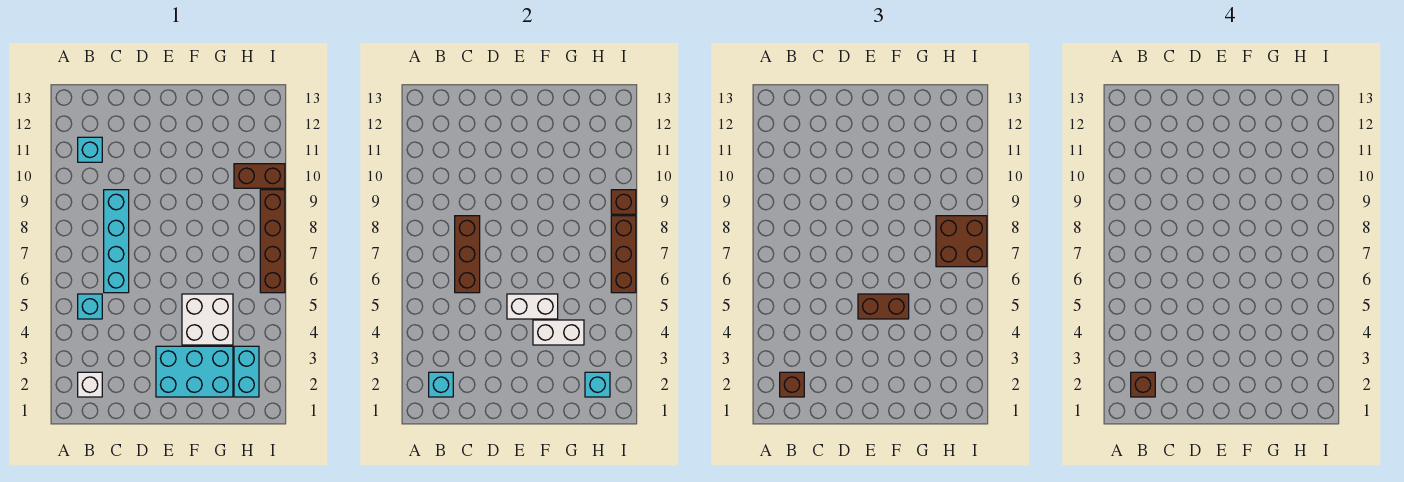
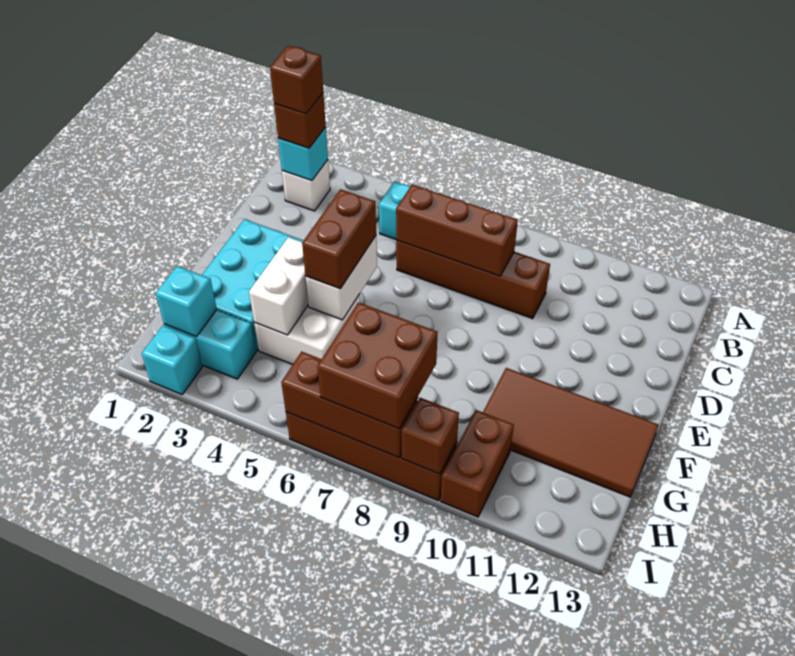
cyan 1x1 brick [78,137,102,162] -> cyan 1x1 brick moved to [142,326,202,395]
cyan 1x4 brick [104,190,129,293] -> brown 1x4 brick [396,240,550,319]
none -> brown 2x4 tile [483,368,659,497]

